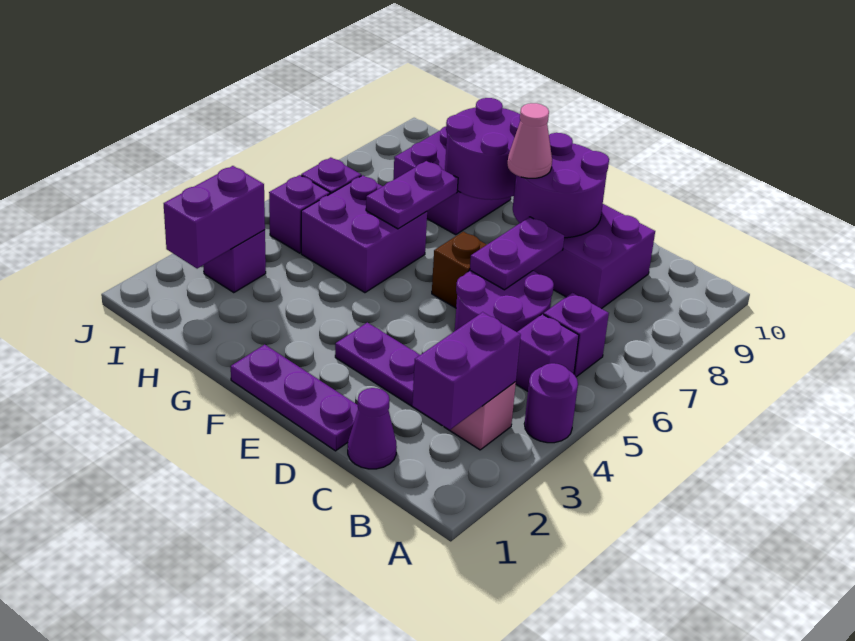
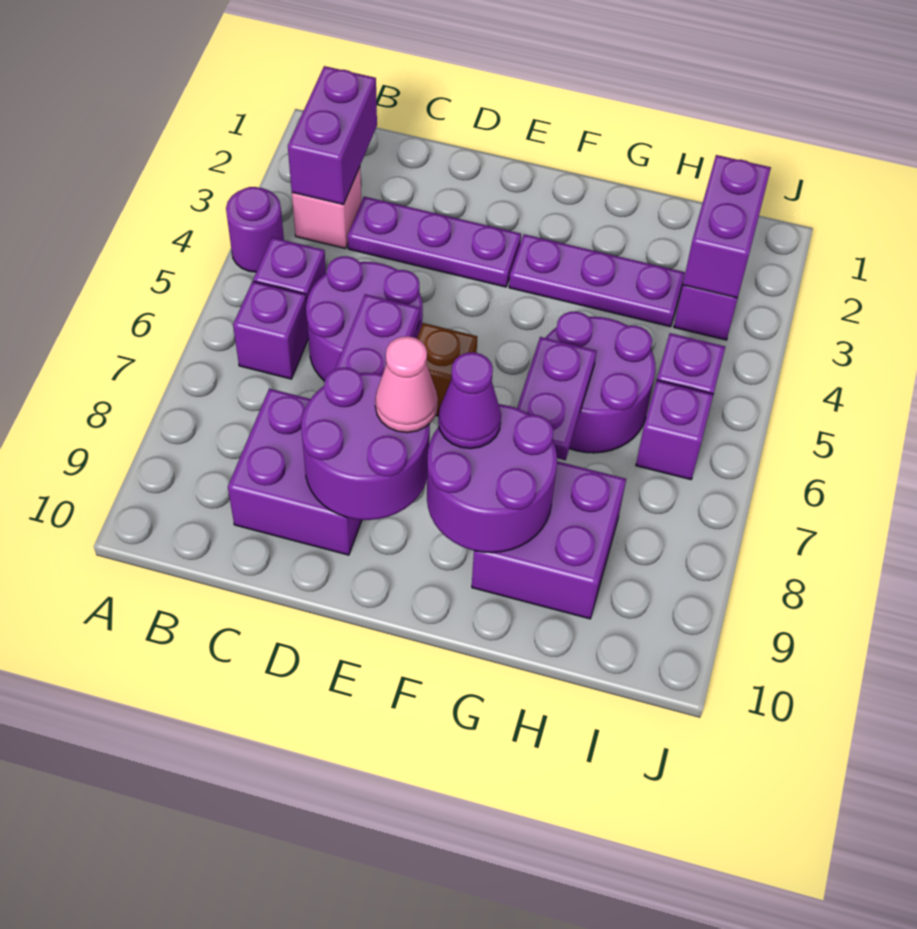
purple 1x1 cone [348,388,397,469] -> purple 1x1 cone moved to [438,352,501,449]
purple 1x3 plate [231,345,358,451] -> purple 1x3 plate moved to [509,234,685,327]
purple 2x2 brick [301,175,427,293] -> purple 2x2 round brick [546,312,655,453]

